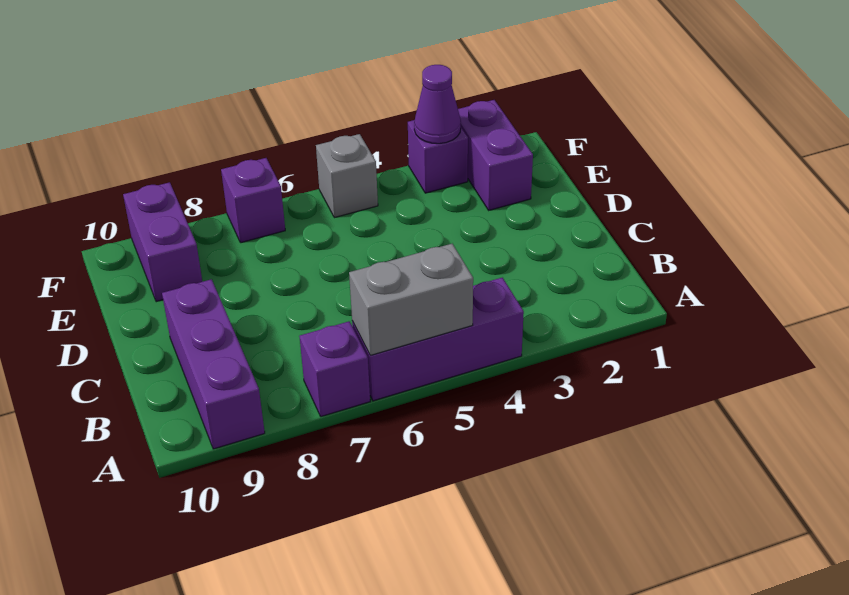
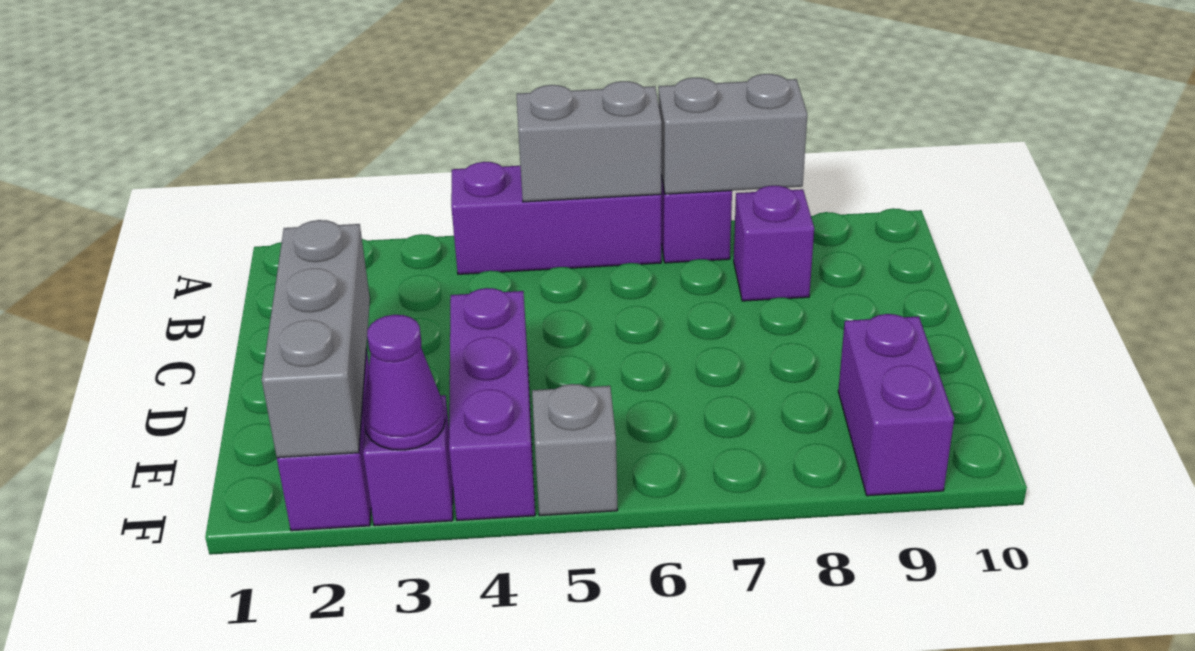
none -> grey 1x2 brick [659,74,807,194]
purple 1x3 brick [162,279,265,449] -> purple 1x3 brick moved to [449,288,535,521]
none -> grey 1x3 brick [262,220,370,458]
purple 1x1 brick [221,158,285,243] -> purple 1x1 brick moved to [734,186,814,301]

